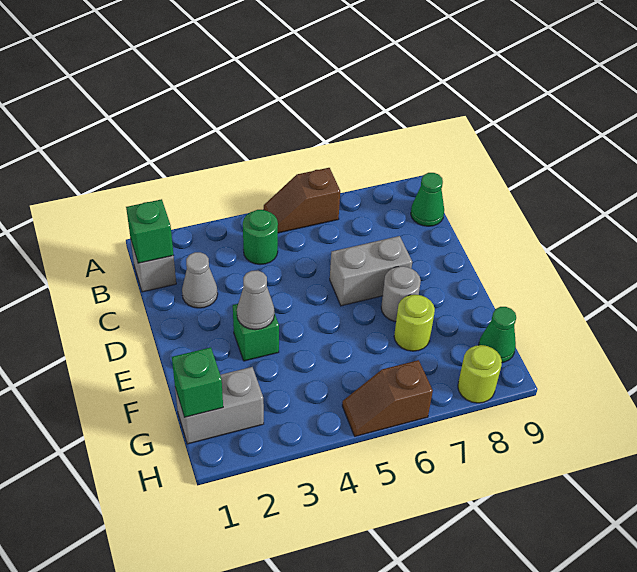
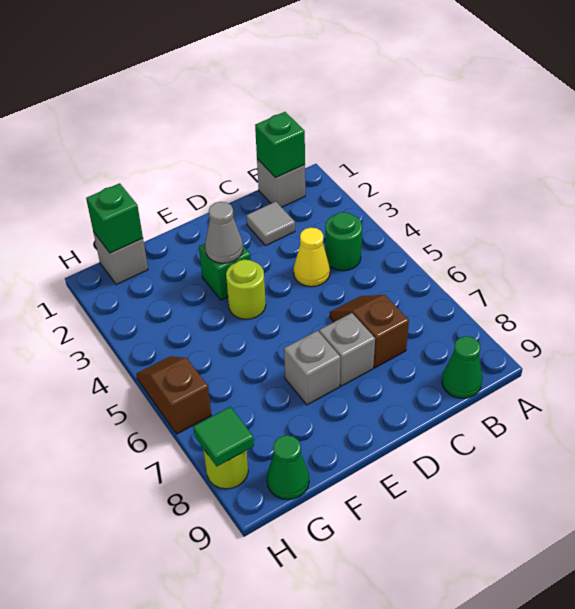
brown 1x2 slope [264,168,340,233] -> brown 1x2 slope moved to [330,295,409,368]
grey 1x1 cone [182,252,218,308] -> grey 1x1 tile [246,202,295,245]
none -> yellow 1x1 cone [294,228,330,287]
grey 1x2 brick [330,236,412,306] -> grey 1x1 brick [319,313,375,386]
grey 1x1 round brick [381,266,421,322] -> grey 1x1 brick [284,331,340,405]
lime 1x1 round brick [394,295,435,351] -> lime 1x1 round brick moved to [226,259,266,319]
grey 1x2 brick [175,367,264,444] -> grey 1x1 brick [93,232,148,285]
none -> green 1x1 tile [193,407,254,466]

